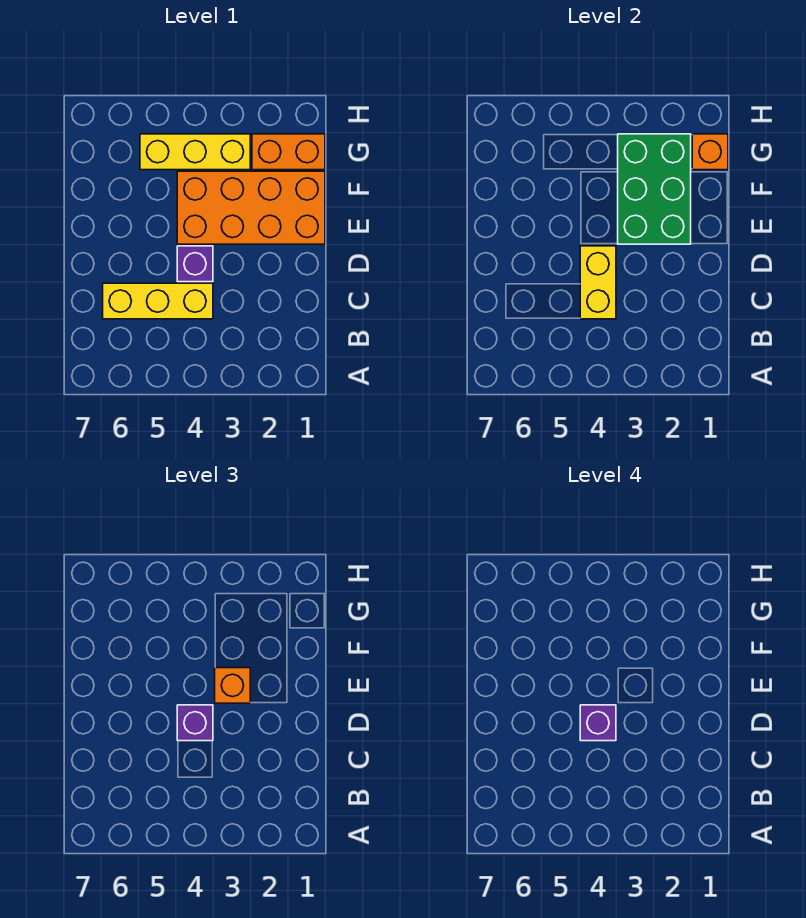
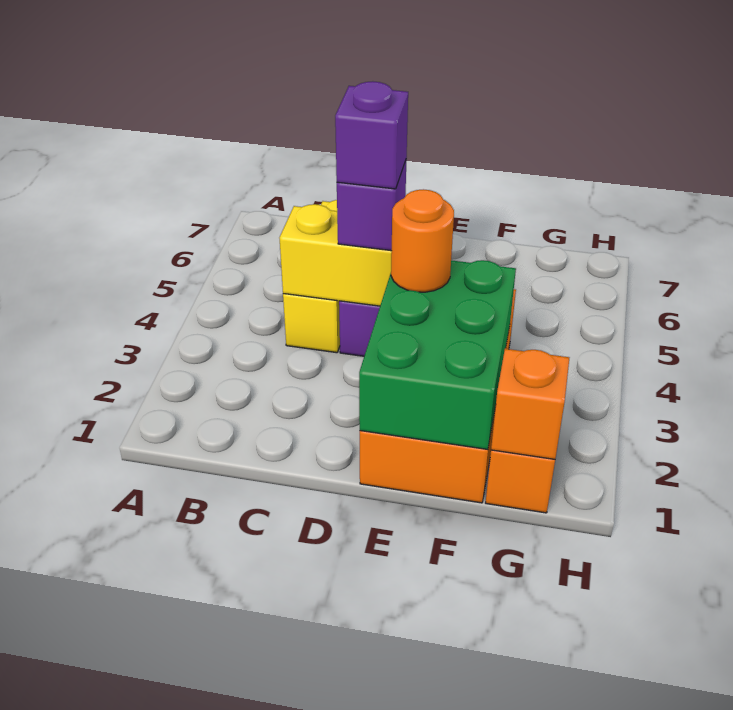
green 2x3 brick [618,134,691,244] -> green 2x3 brick turned to [359,260,516,449]
orange 1x1 brick [215,668,250,703] -> orange 1x1 round brick [391,189,454,292]
yellow 1x3 brick [140,134,250,170] -> none

